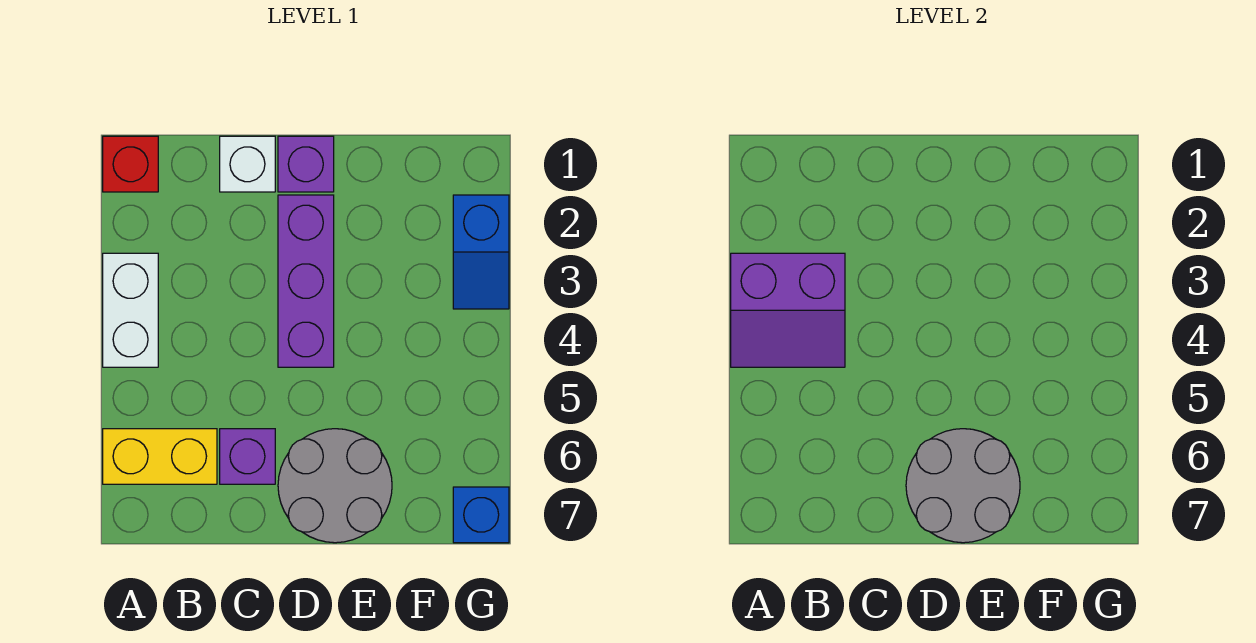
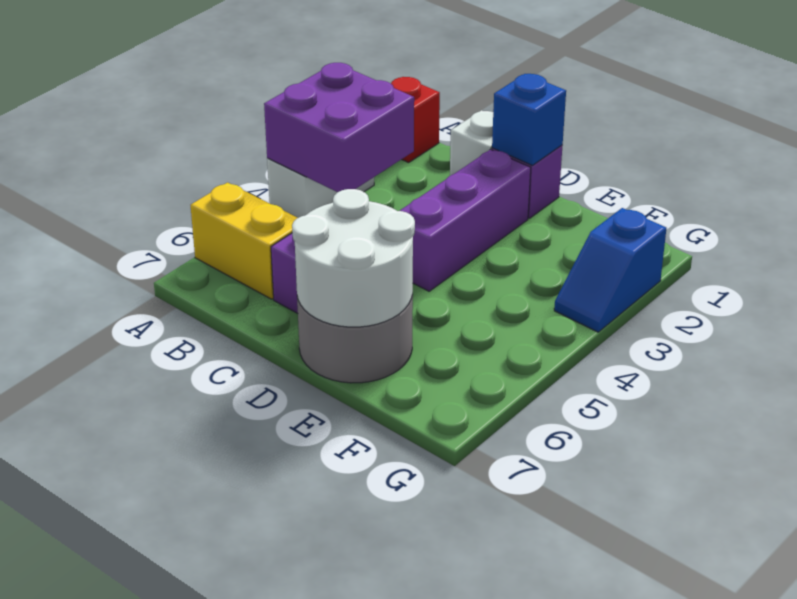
purple 2x2 slope [731,253,845,367] -> purple 2x2 brick [264,63,414,192]
grey 2x2 round brick [906,429,1020,543] -> white 2x2 round brick [292,189,415,327]
blue 1x1 brick [453,487,509,543] -> blue 1x1 brick moved to [492,74,566,165]

